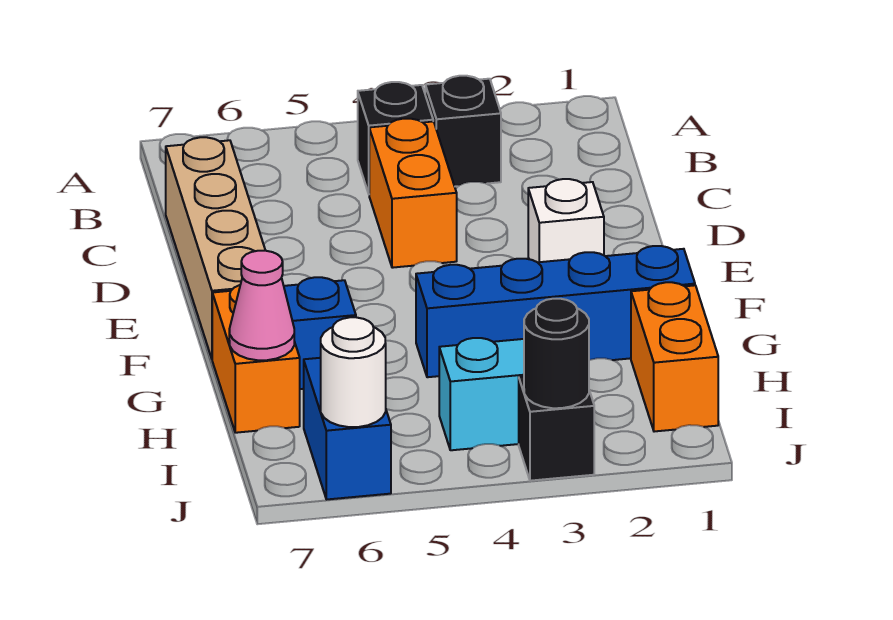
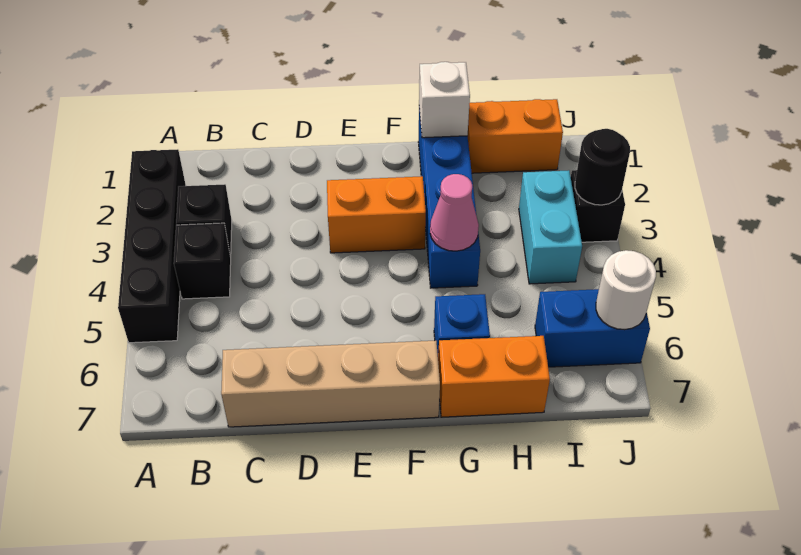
none -> black 1x4 brick [118,149,186,343]
orange 1x2 brick [369,119,457,268] -> orange 1x2 brick moved to [327,176,426,253]
white 1x1 brick [528,179,604,262] -> white 1x1 brick moved to [419,62,470,138]
pink 1x1 cone [229,251,294,360] -> pink 1x1 cone moved to [430,174,479,251]

